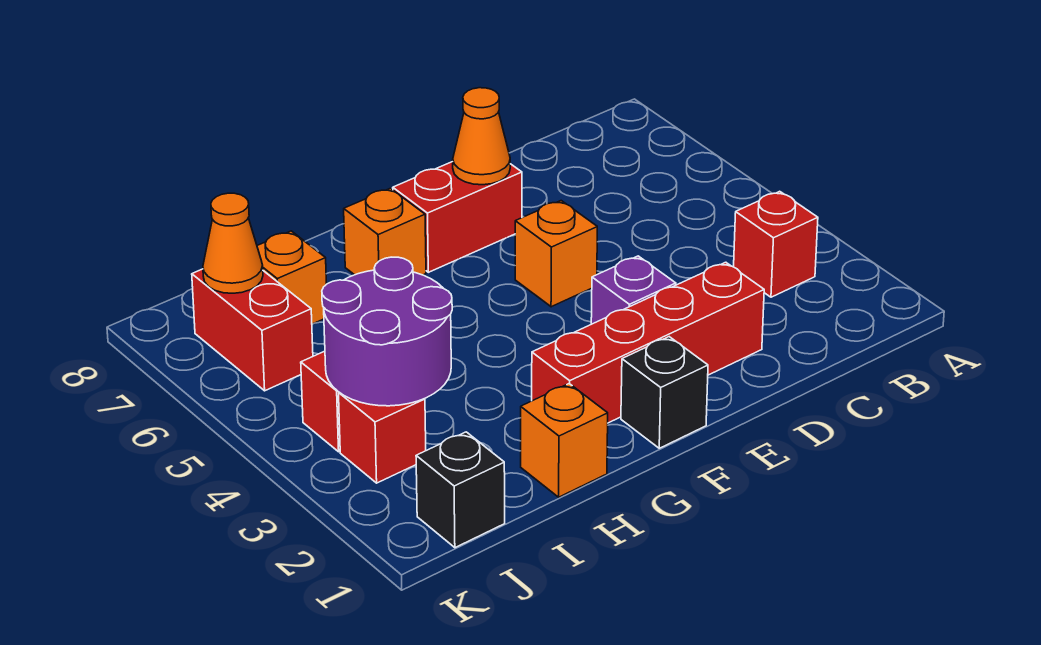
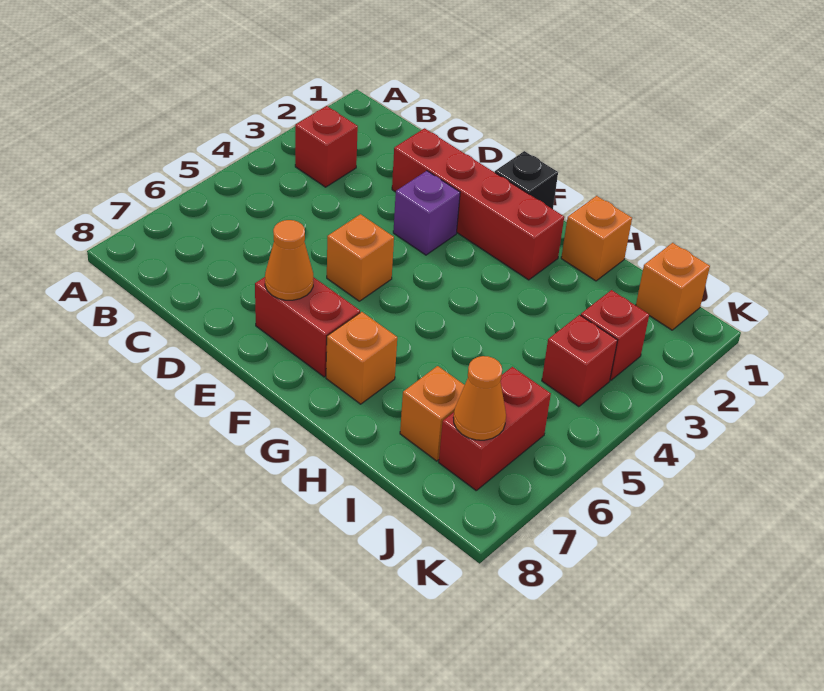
purple 2x2 round brick [322,257,452,406] -> none
black 1x1 brick [416,432,505,548] -> orange 1x1 brick [636,243,710,330]

